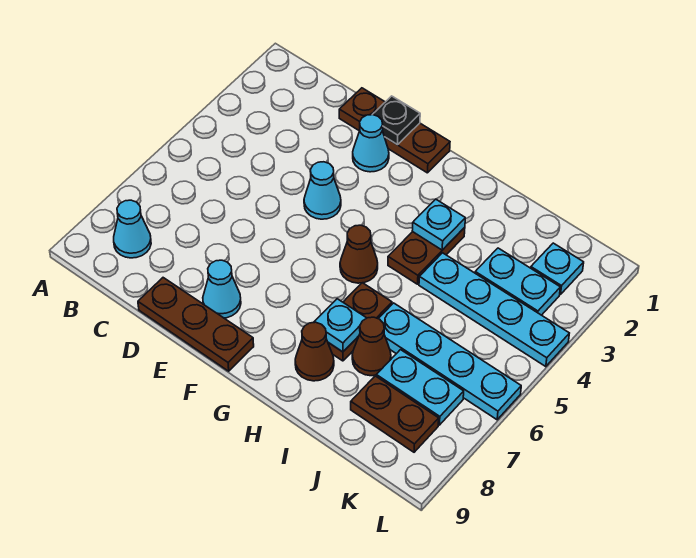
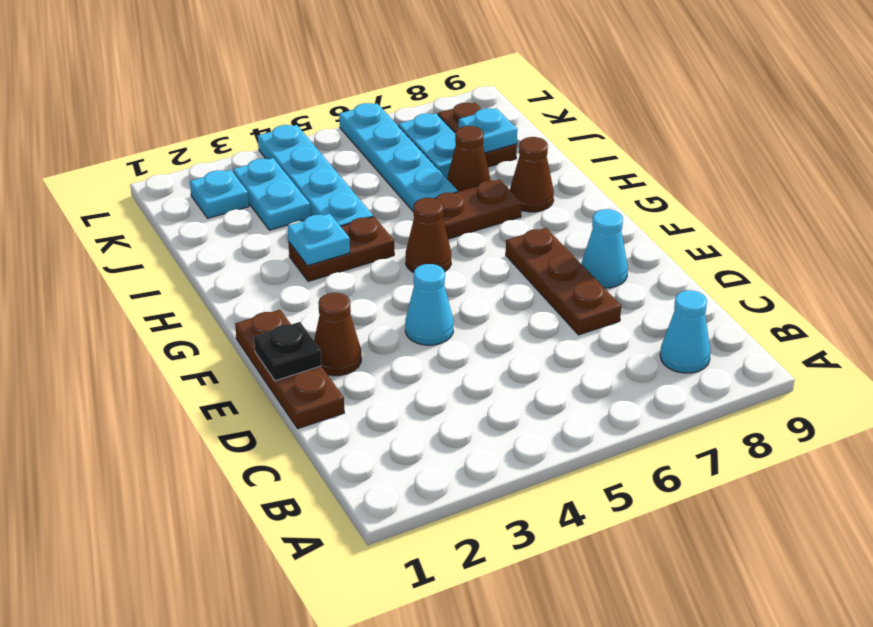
brown 1x3 plate [138,278,254,371] -> brown 1x3 plate moved to [506,228,621,335]
cyan 1x1 cone [353,115,389,172] -> brown 1x1 cone [314,293,361,376]
cyan 1x1 plate [313,299,366,352] -> cyan 1x1 plate moved to [459,108,517,153]

